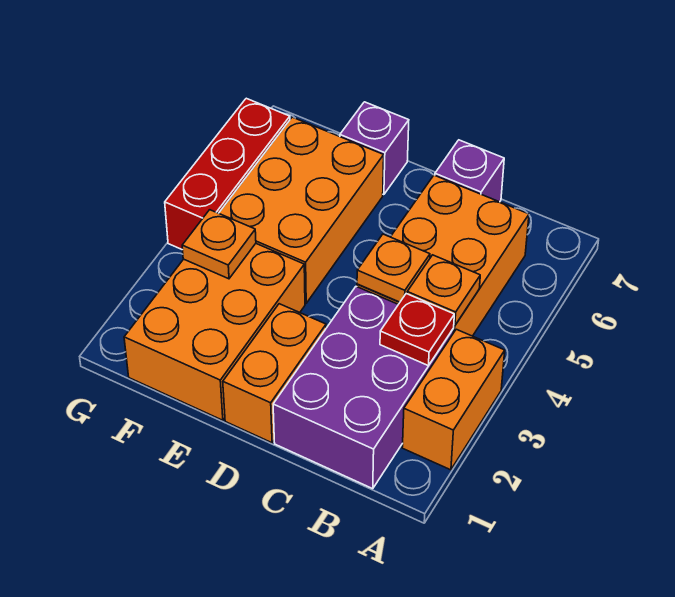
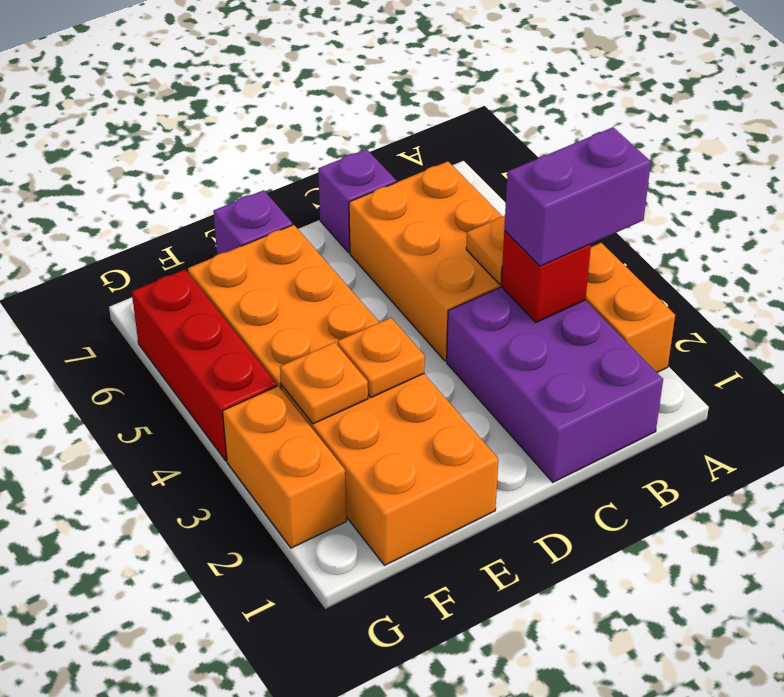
none -> purple 1x2 brick [504,127,651,266]
red 1x1 plate [380,294,454,366] -> red 1x1 brick [501,231,591,322]
orange 1x1 plate [357,234,430,302] -> orange 1x1 plate moved to [338,318,425,397]
orange 1x2 brick [223,304,326,443] -> orange 1x2 brick moved to [223,386,346,548]

